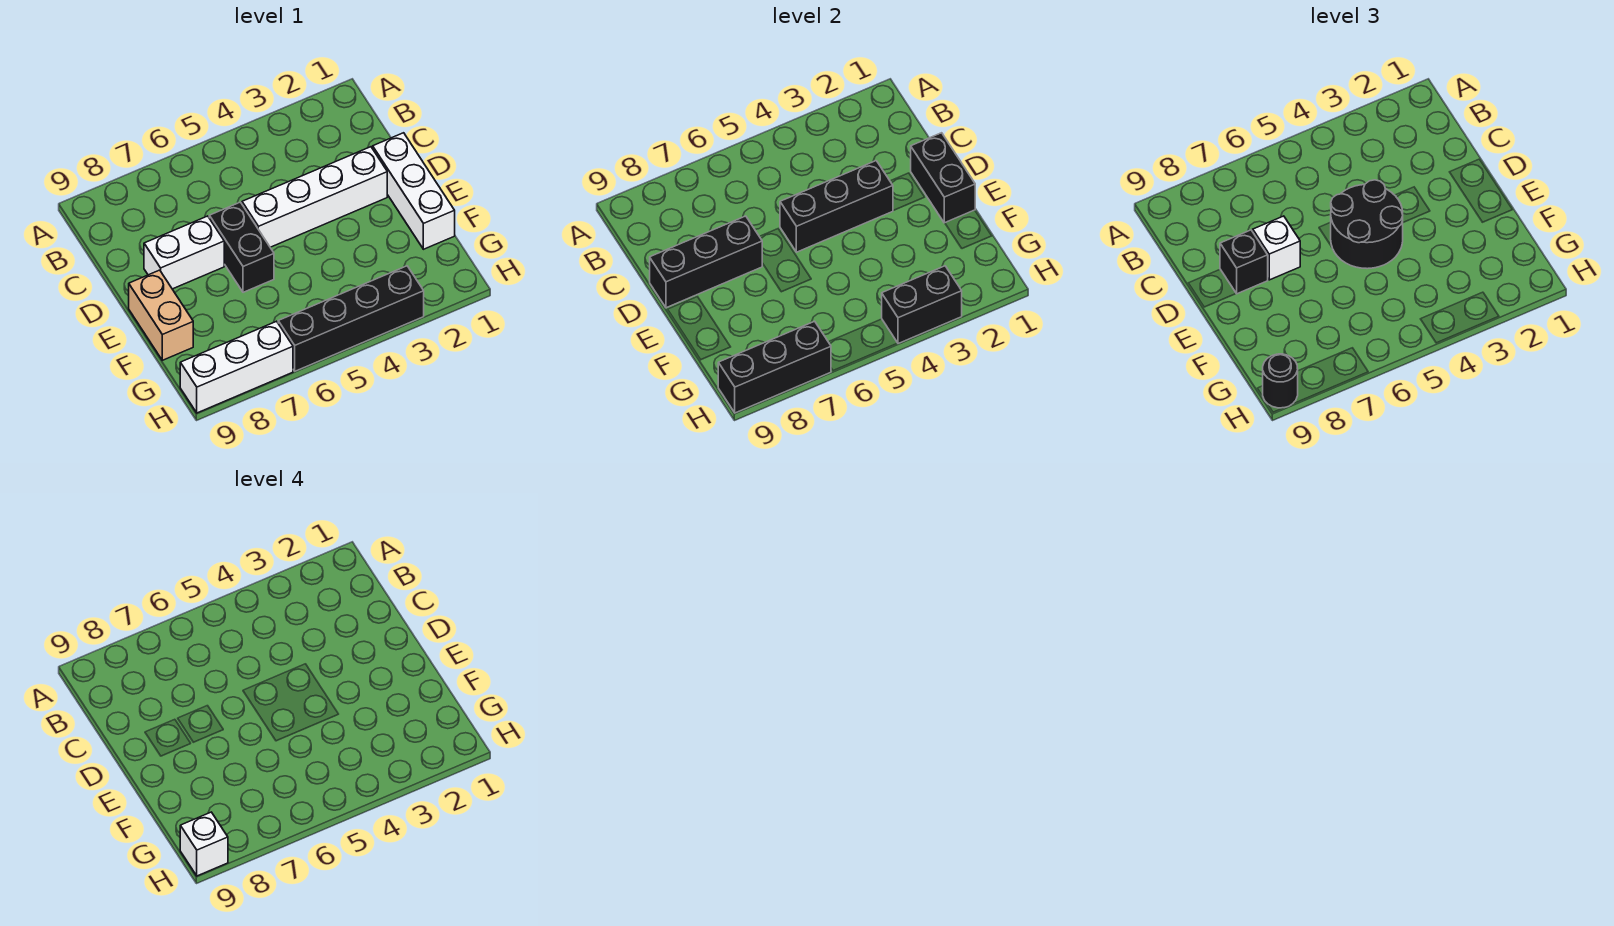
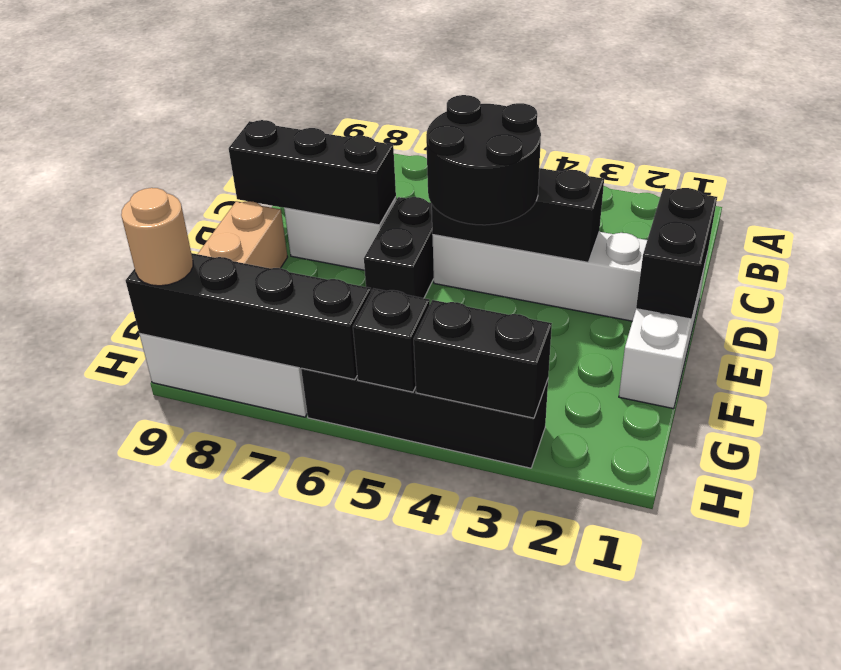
white 1x1 brick [1253,216,1300,280] -> none
black 1x1 brick [1220,230,1268,294] -> black 1x1 brick moved to [353,289,430,392]
black 1x3 brick [718,321,831,413] -> black 1x4 brick [125,253,371,380]
black 1x1 round brick [1263,354,1298,408] -> tan 1x1 round brick [121,188,193,286]
white 1x1 brick [180,812,228,876] -> none

